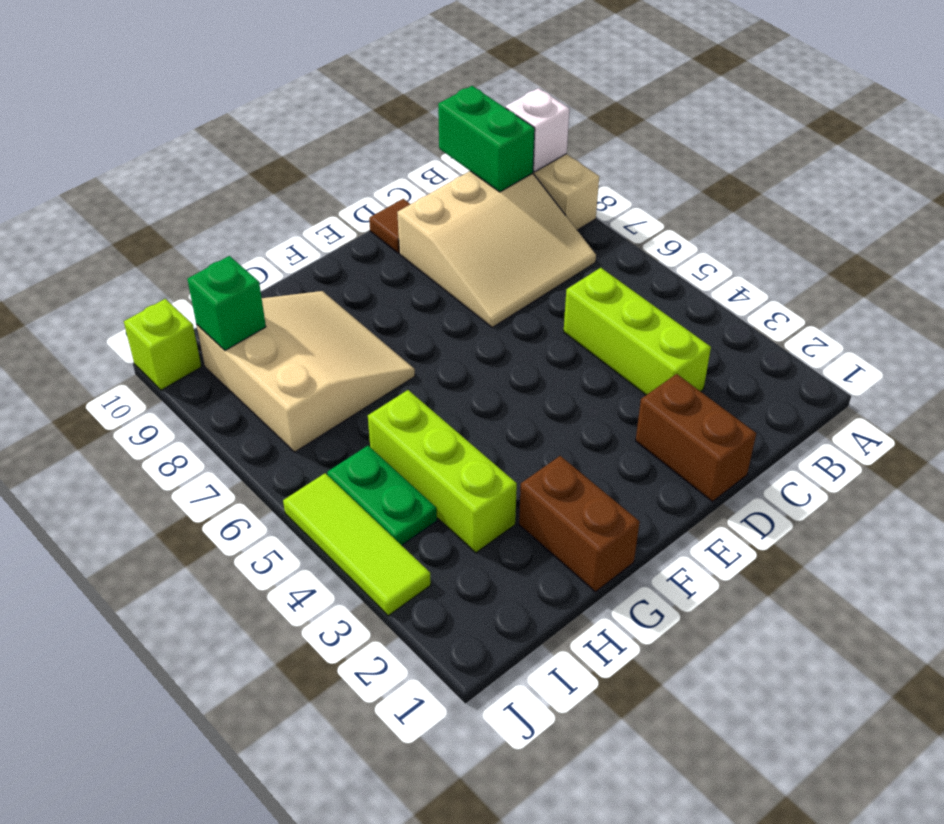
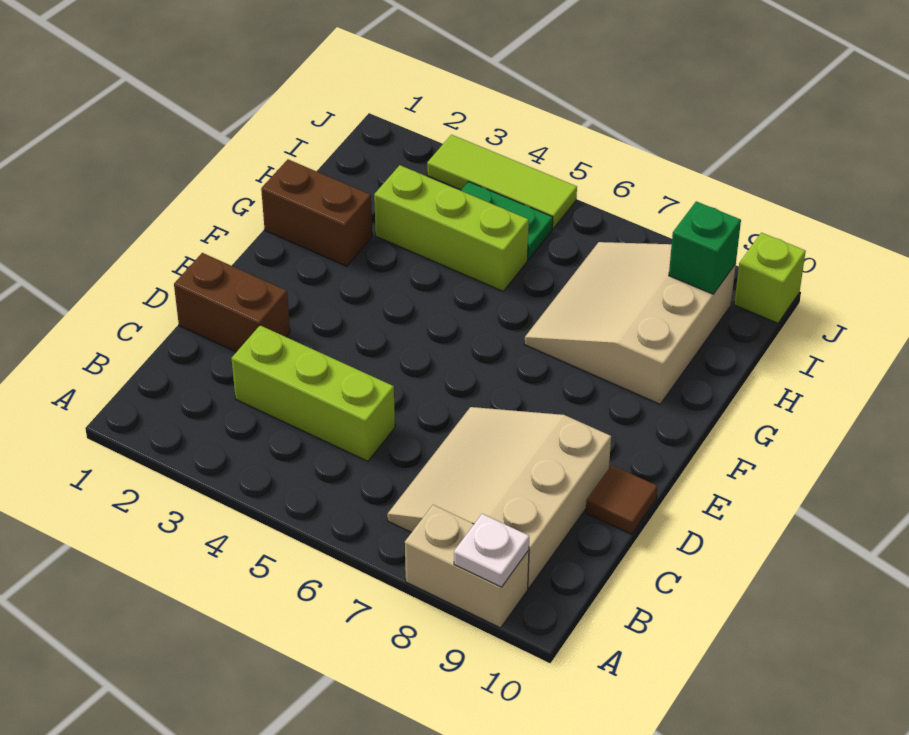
white 1x1 brick [505,88,569,172] -> white 1x1 plate [454,514,529,587]
green 1x2 brick [438,86,535,192] -> none
tan 3x3 slope [197,291,415,452] -> tan 3x3 slope turned to [524,242,736,404]

